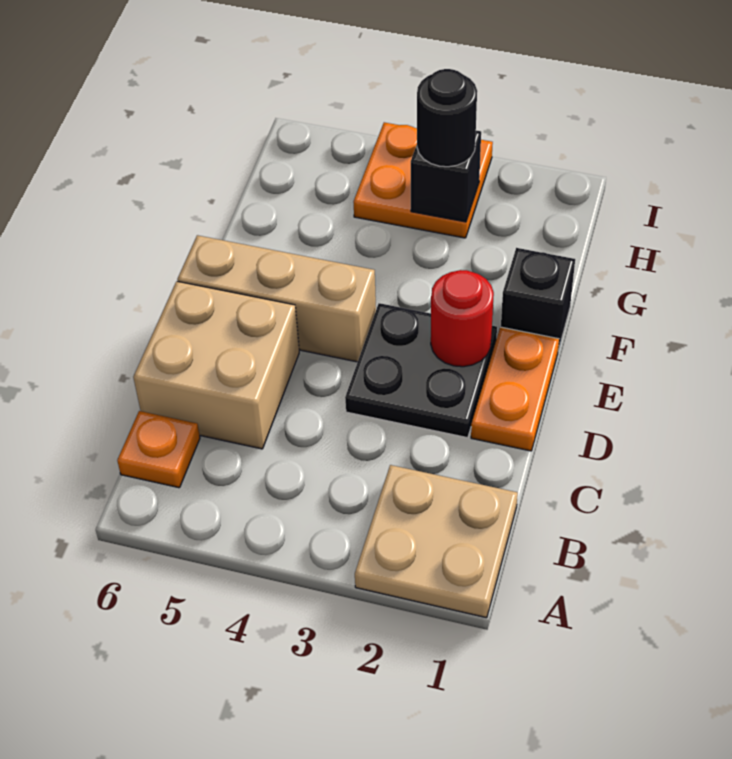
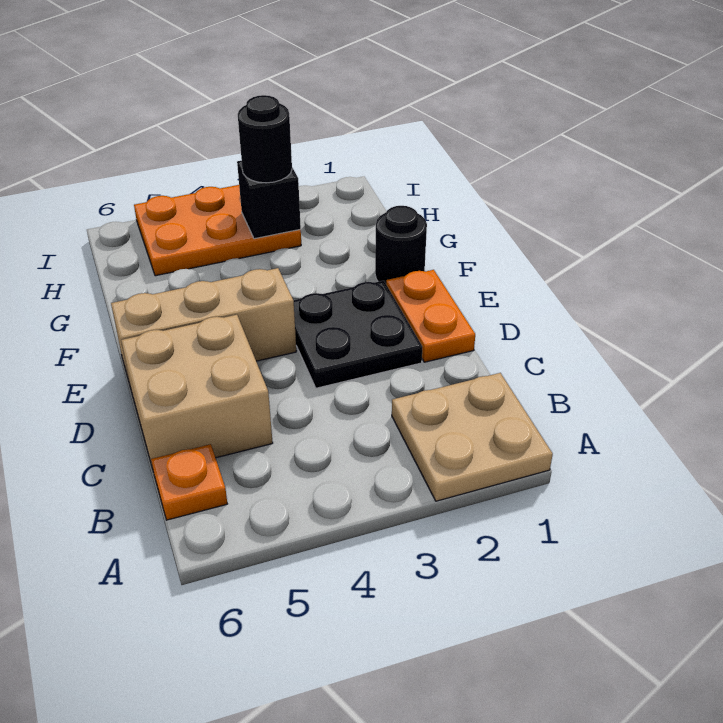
red 1x1 round brick [431,270,494,367] -> none
black 1x1 brick [501,248,575,350] -> black 1x1 round brick [375,206,427,283]
orange 2x2 plate [354,122,493,238] -> orange 2x3 plate [134,185,301,276]

